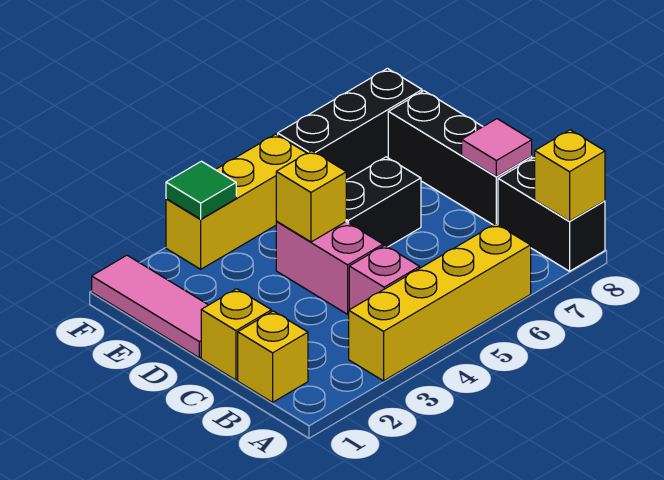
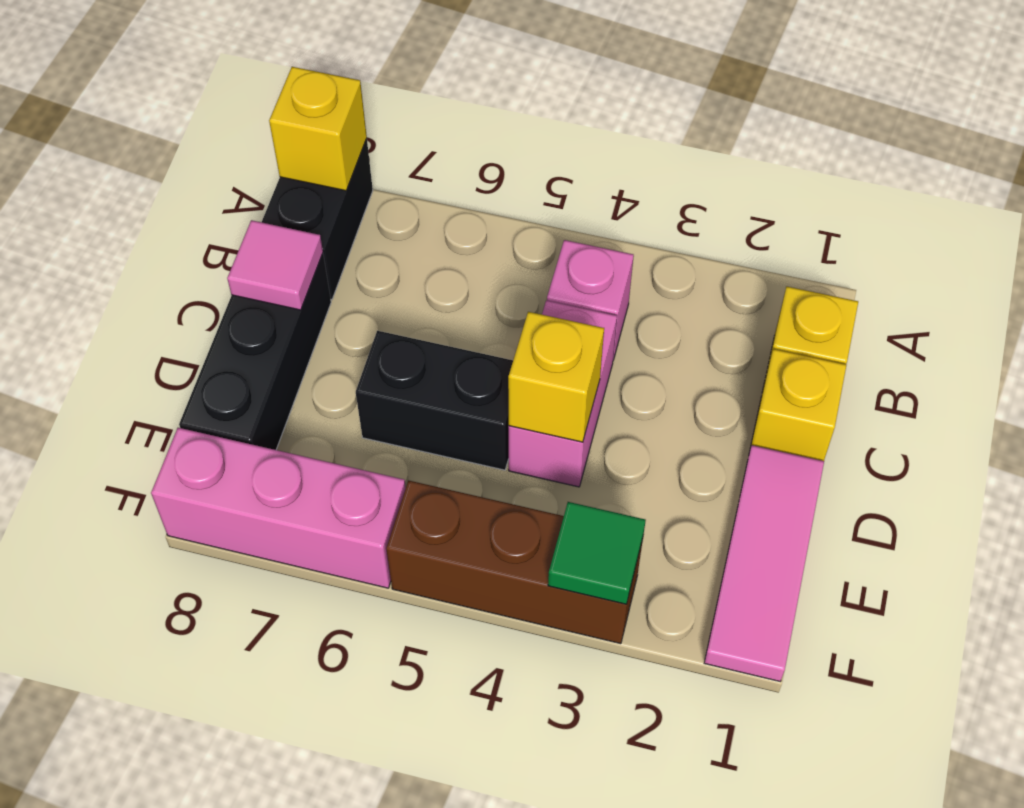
yellow 1x4 brick [349,224,531,381] -> none
yellow 1x3 brick [166,134,307,269] -> brown 1x3 brick [386,480,643,644]
black 1x3 brick [278,68,422,180] -> pink 1x3 brick [151,428,406,588]

